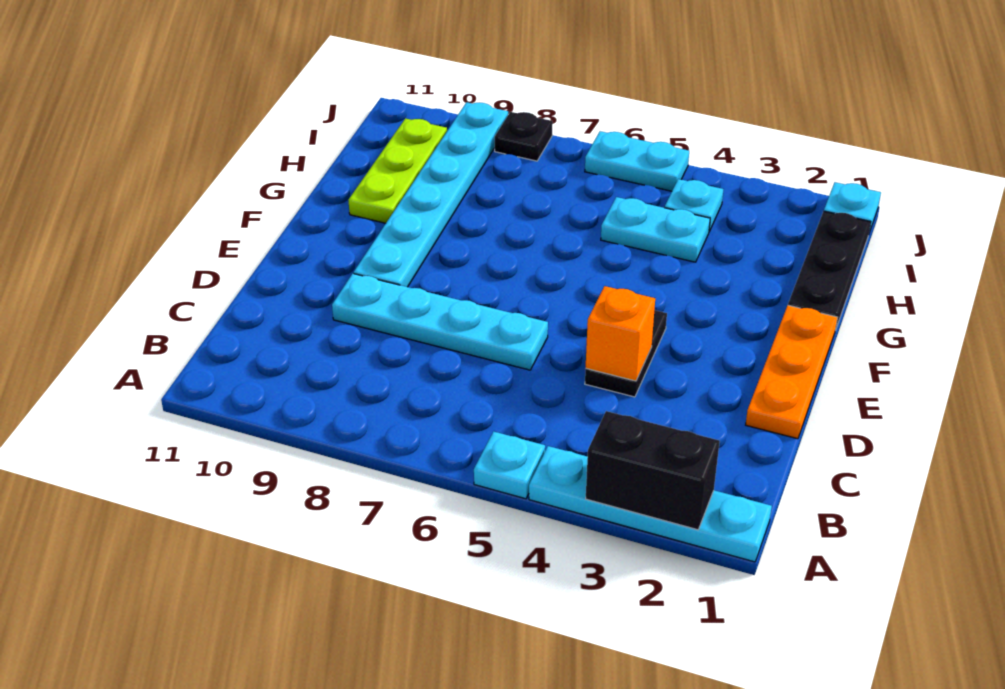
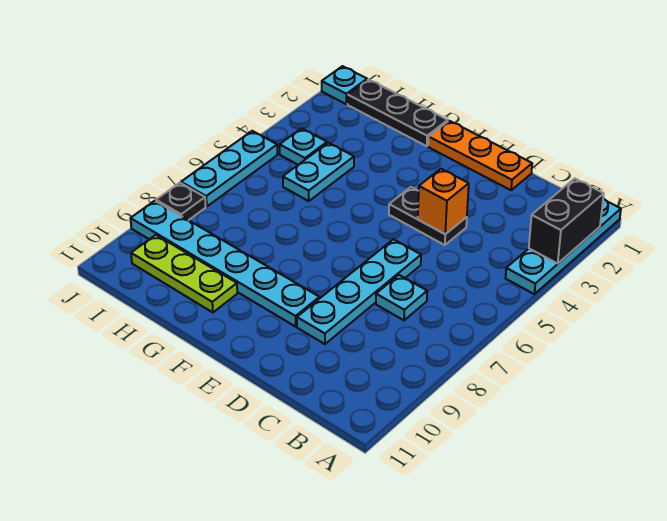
cyan 1x1 plate [474,432,545,499] -> cyan 1x1 plate moved to [376,275,427,320]
cyan 1x2 plate [585,131,689,191] -> cyan 1x3 plate [181,131,277,207]

